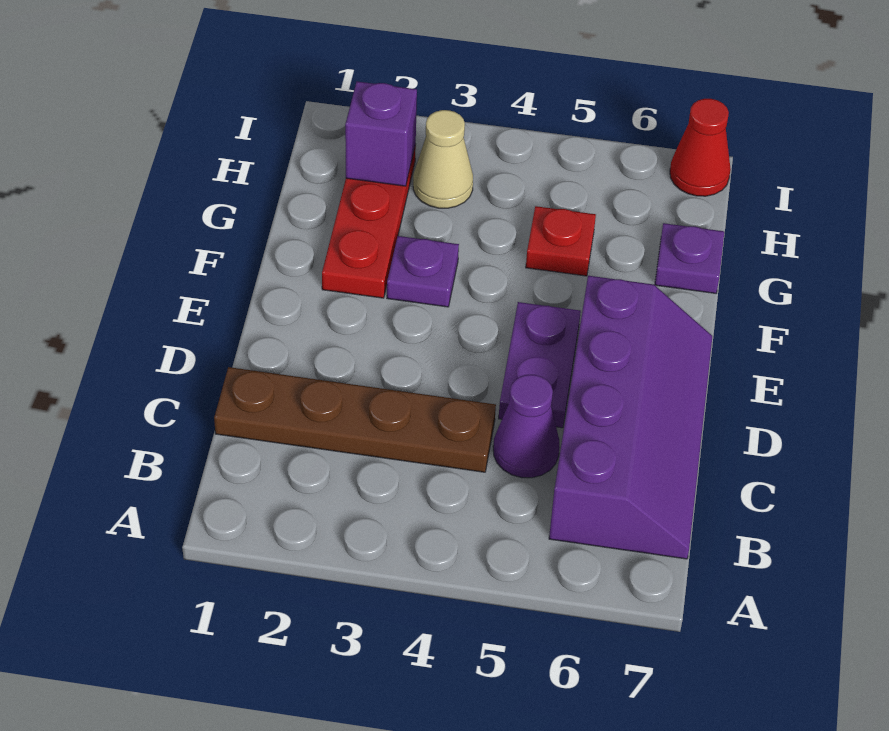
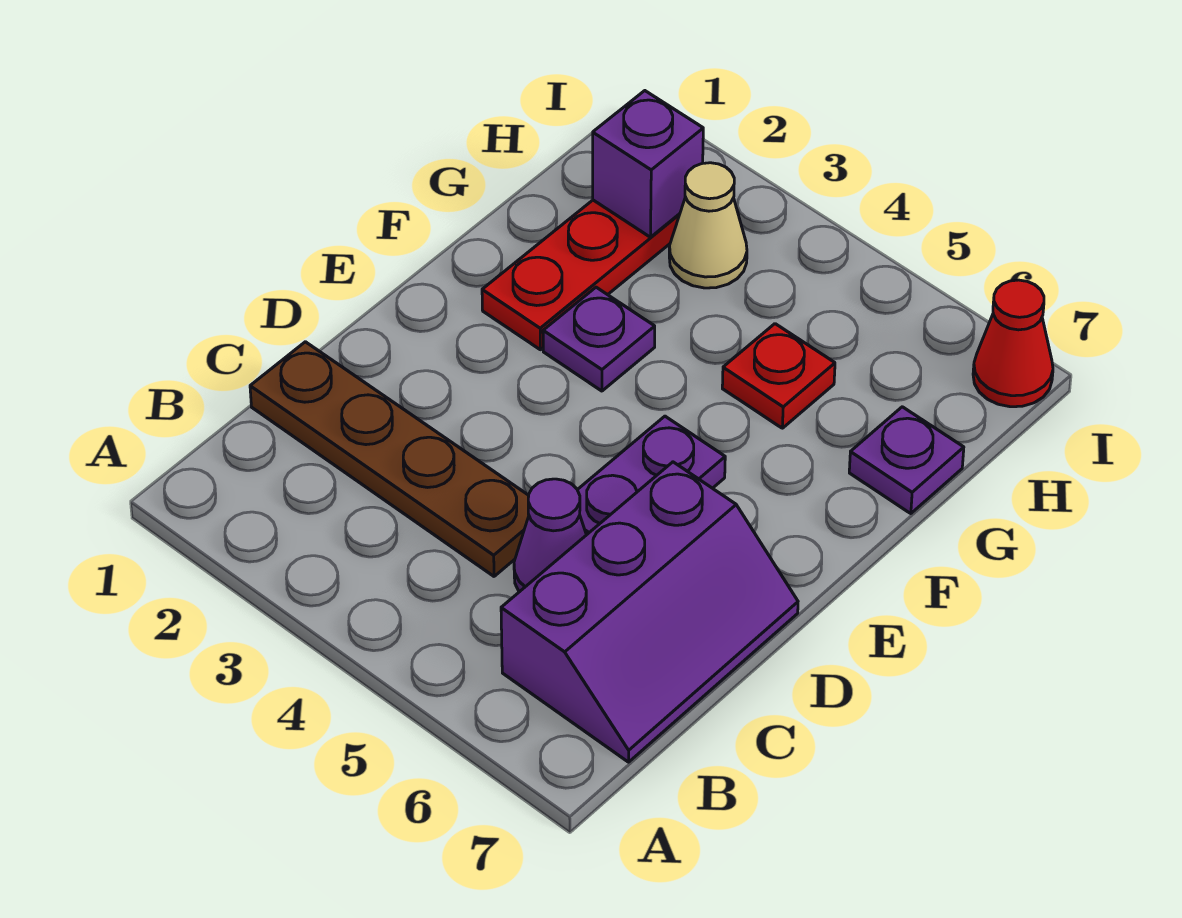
purple 2x4 slope [549,276,712,559] -> purple 2x3 slope [501,462,798,762]

